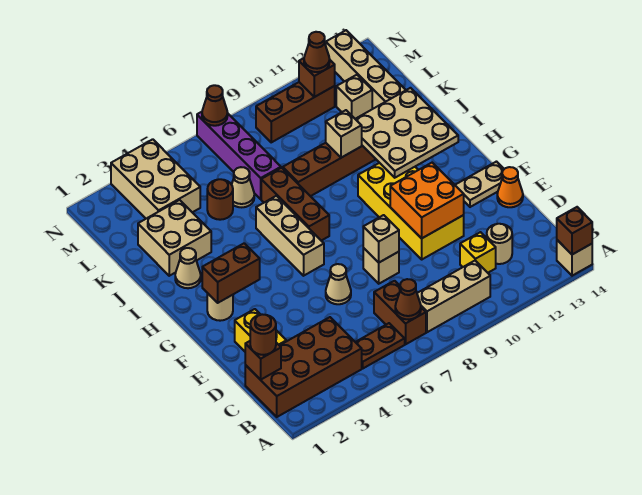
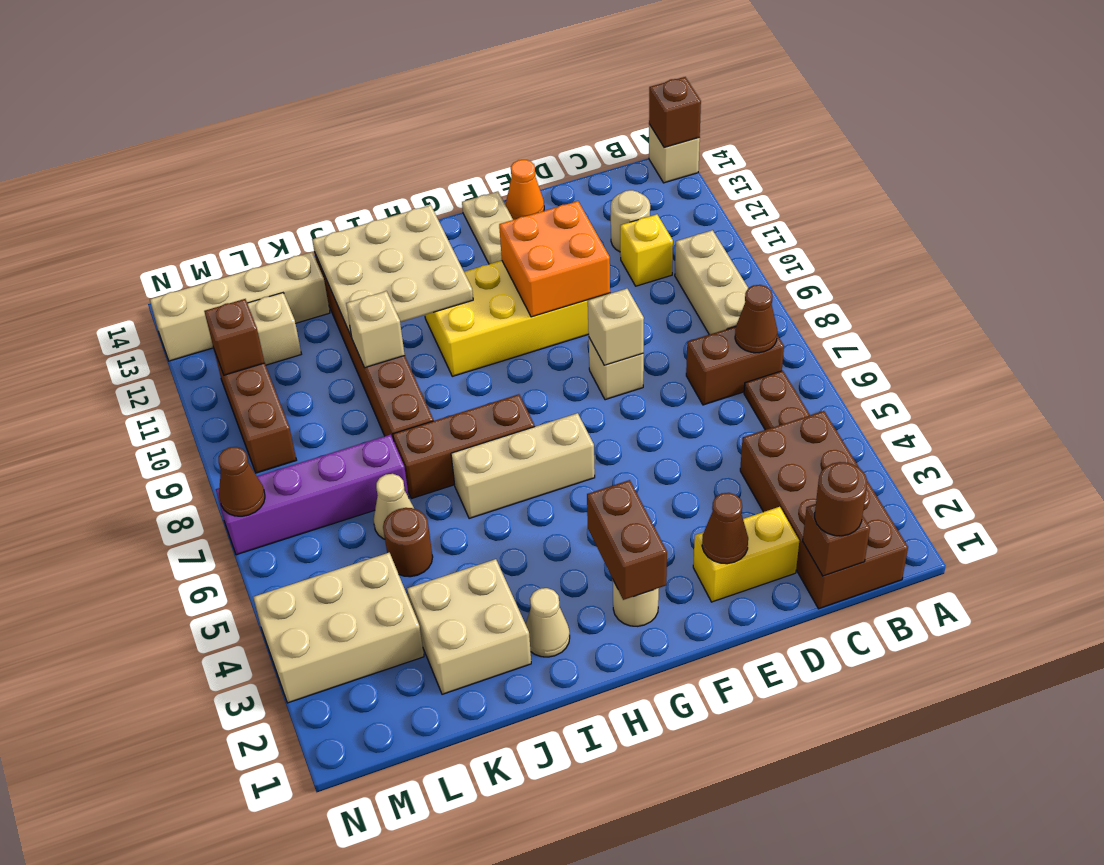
tan 1x1 cone [326,264,351,304] -> none
brown 1x1 cone [304,32,330,72] -> brown 1x1 cone moved to [702,493,748,564]

